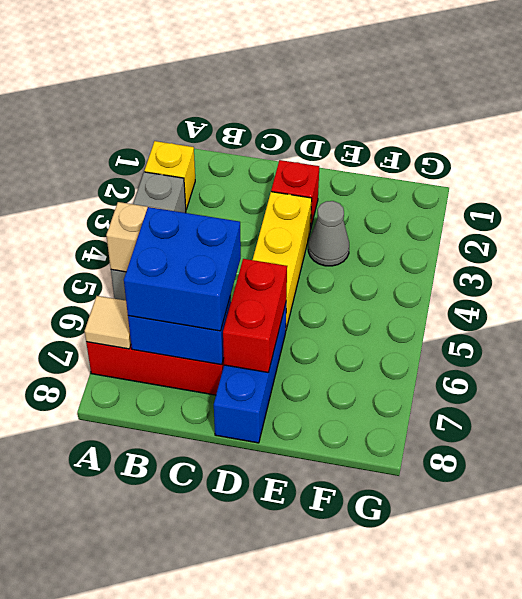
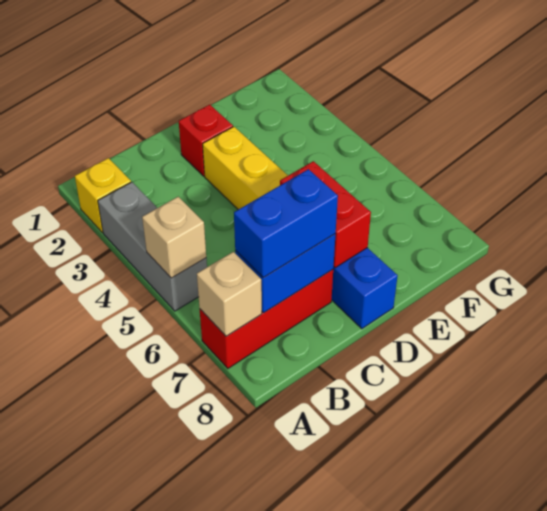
tan 1x1 tile [85,296,131,349] -> tan 1x1 brick [197,252,262,336]
blue 2x2 brick [124,207,241,331] -> blue 1x2 brick [234,169,338,278]
grey 1x1 cone [308,201,349,266] -> none

